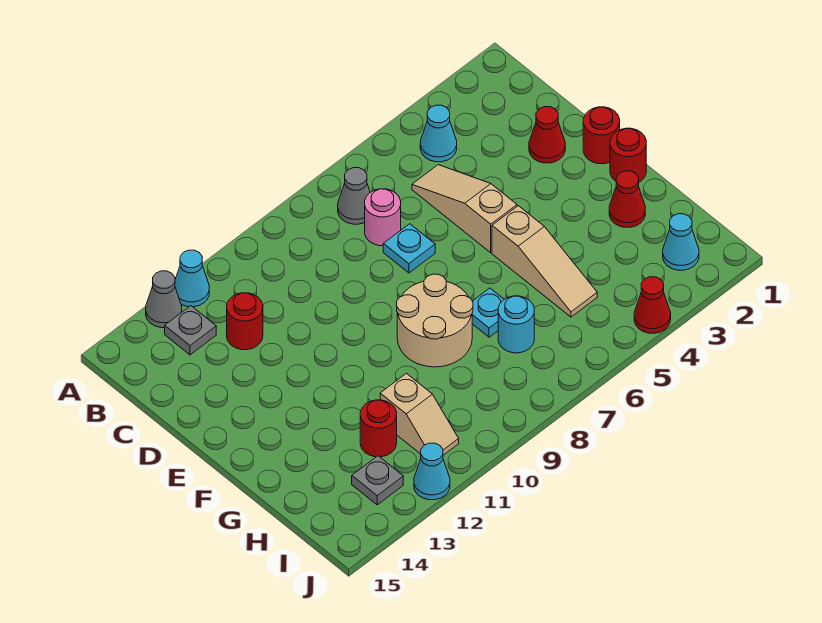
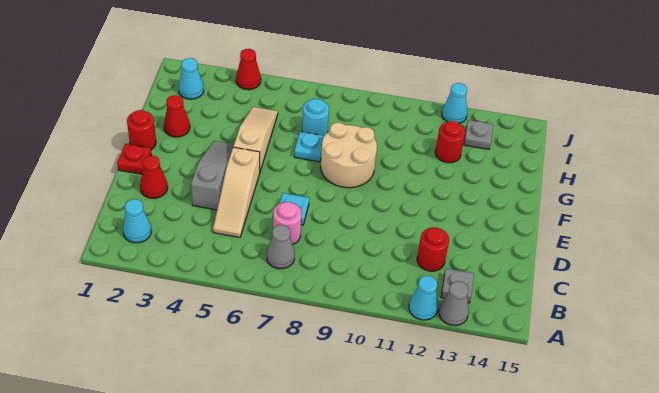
cyan 1x1 cone [420,105,457,162] -> cyan 1x1 cone moved to [123,199,151,243]
none -> grey 1x3 slope [191,141,234,210]
red 1x1 round brick [583,107,620,164] -> red 1x1 plate [117,144,152,174]
tan 1x2 slope [380,373,459,455] -> none

